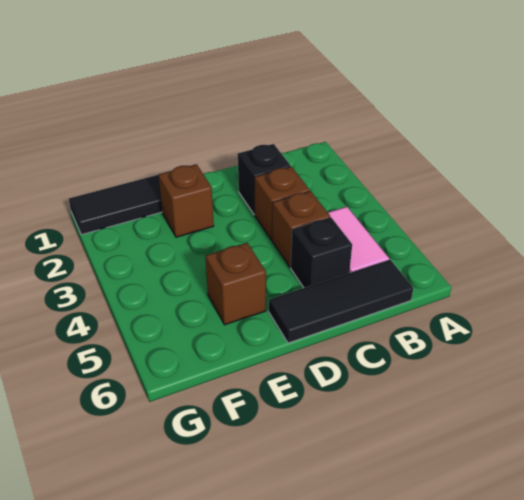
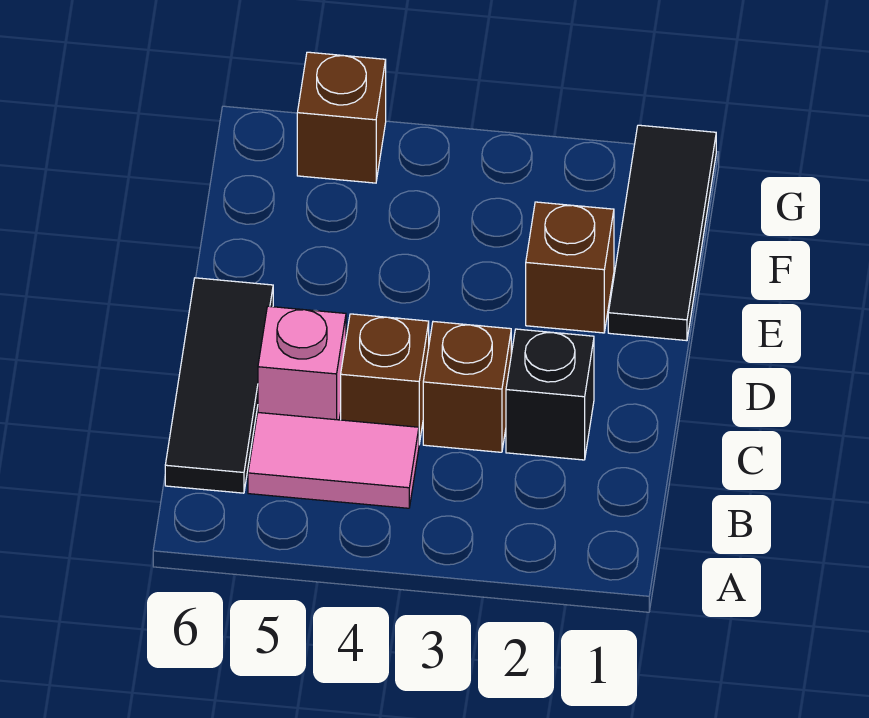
black 1x1 brick [291,217,352,288] -> pink 1x1 brick [258,306,346,420]
brown 1x1 brick [205,243,266,325] -> brown 1x1 brick moved to [297,52,386,183]

